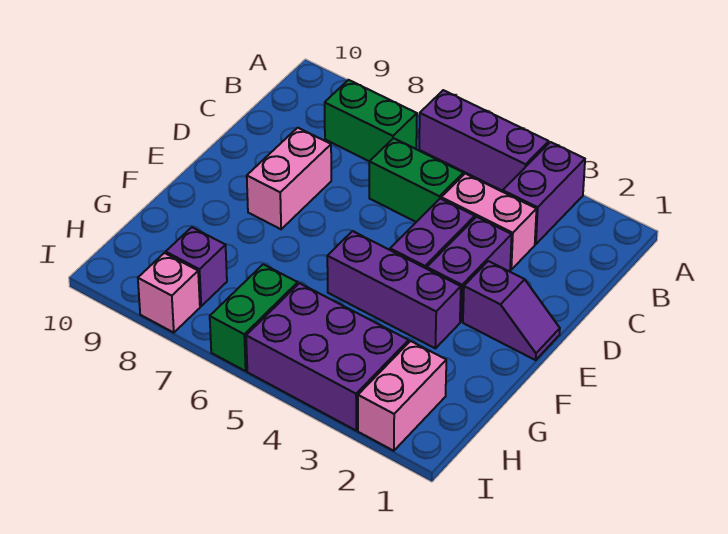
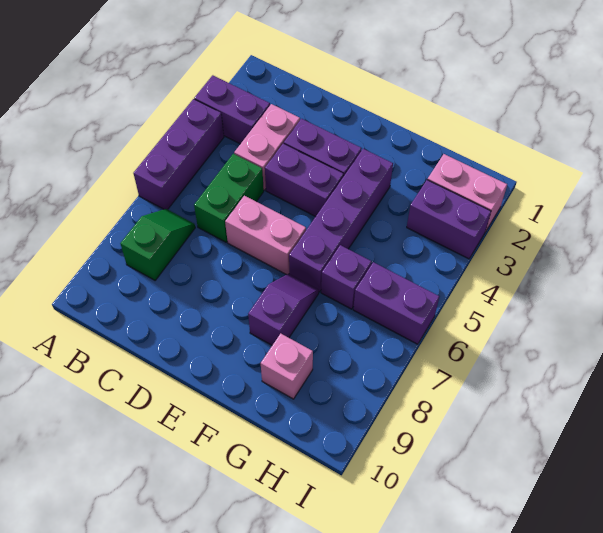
green 1x2 brick [325,80,417,161] -> green 1x2 slope [120,209,195,280]
pink 1x2 brick [247,128,331,229] -> pink 1x2 brick moved to [225,196,306,275]
purple 1x2 slope [463,261,560,360] -> purple 1x2 slope moved to [248,274,319,345]
purple 1x3 brick [327,231,461,348] -> purple 1x4 brick [289,149,393,292]
purple 2x3 brick [246,283,409,430] -> purple 1x2 brick [407,180,491,259]
green 1x2 brick [210,264,298,371] -> purple 1x2 brick [353,262,439,344]
purple 1x1 brick [166,227,227,306] -> purple 1x1 brick moved to [321,245,372,309]
pink 1x1 brick [138,253,200,333] -> pink 1x1 brick moved to [261,334,313,399]

